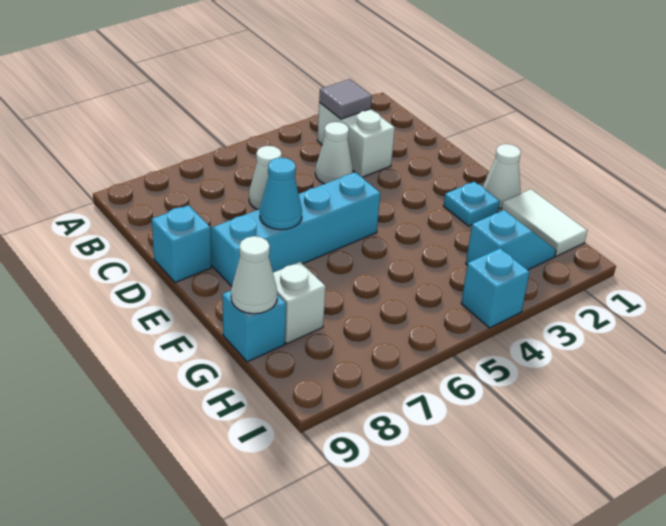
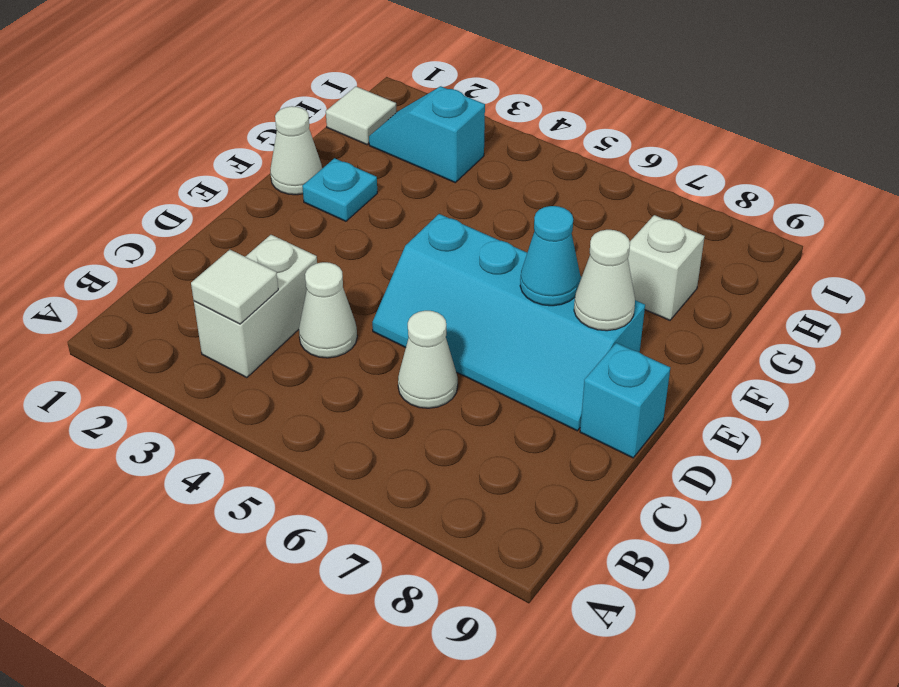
grey 1x1 tile [319,79,372,119] -> white 1x1 tile [191,250,278,324]
white 1x2 tile [501,189,587,256] -> white 1x1 tile [326,87,396,145]
cyan 1x1 brick [222,291,286,362] -> none
white 1x1 cone [231,236,277,314] -> white 1x1 cone moved to [574,230,635,331]
cyan 1x1 brick [461,248,530,328] -> none

